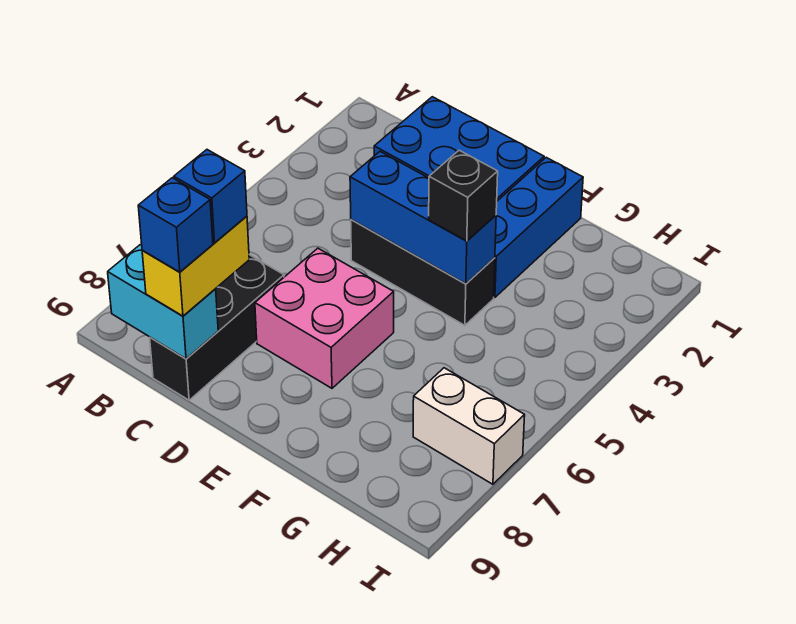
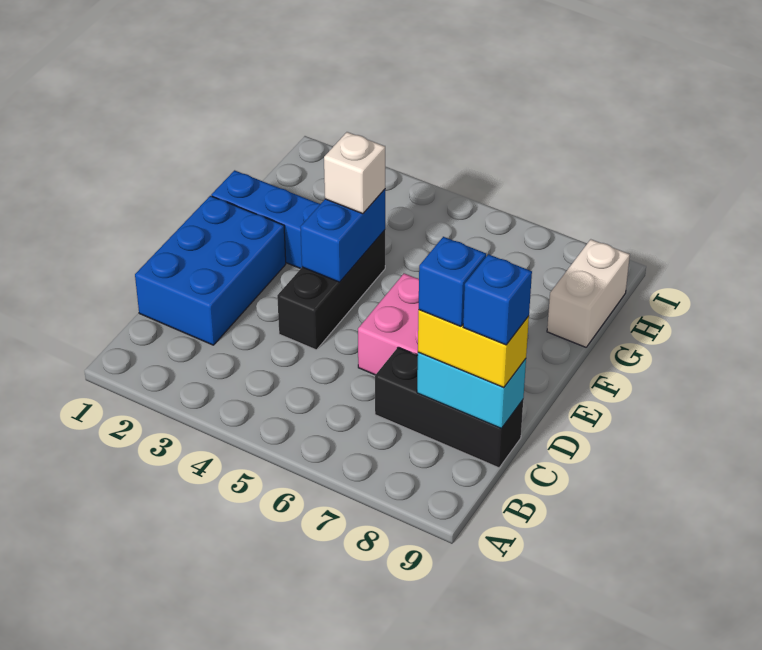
cyan 1x2 brick [108,245,218,359] -> cyan 1x2 brick turned to [417,352,526,428]
blue 1x3 brick [350,152,496,284] -> blue 1x2 brick [301,189,385,282]
black 1x1 brick [429,150,498,241] -> white 1x1 brick [324,132,385,214]
white 1x2 brick [413,368,525,484] -> white 1x2 brick moved to [547,239,630,347]

